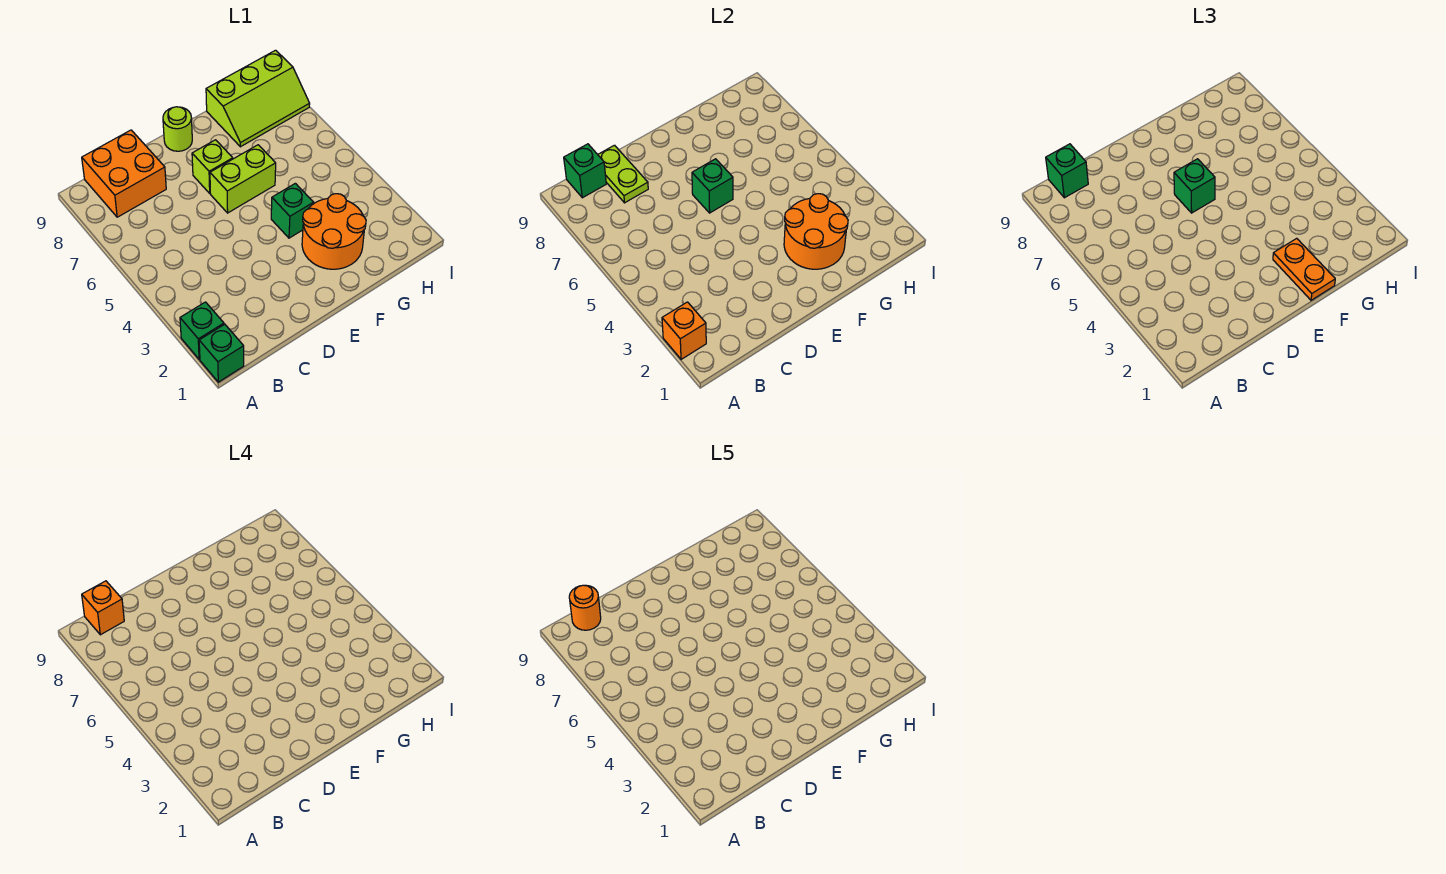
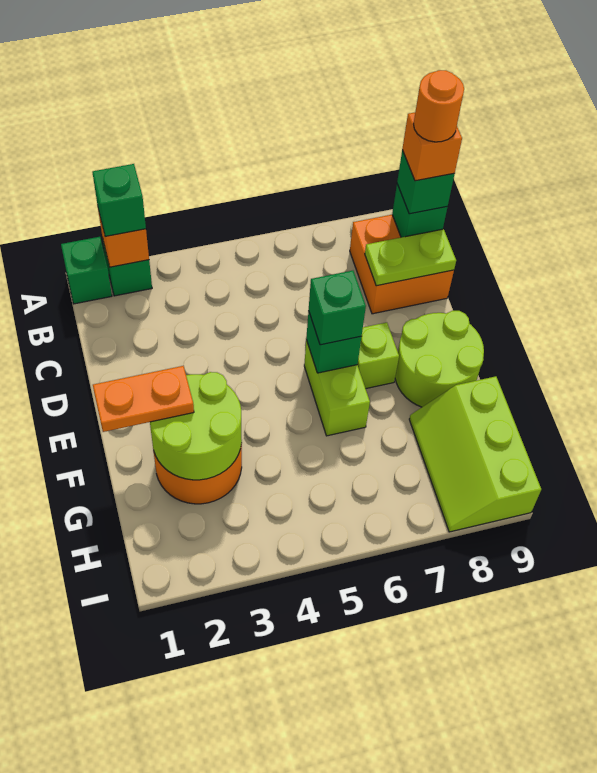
lime 1x1 round brick [163,107,192,151] -> lime 2x2 round brick [395,311,484,407]
orange 2x2 round brick [784,194,848,269] -> lime 2x2 round brick [150,372,242,480]
green 1x1 brick [271,183,314,238] -> green 1x1 brick moved to [92,164,146,237]

